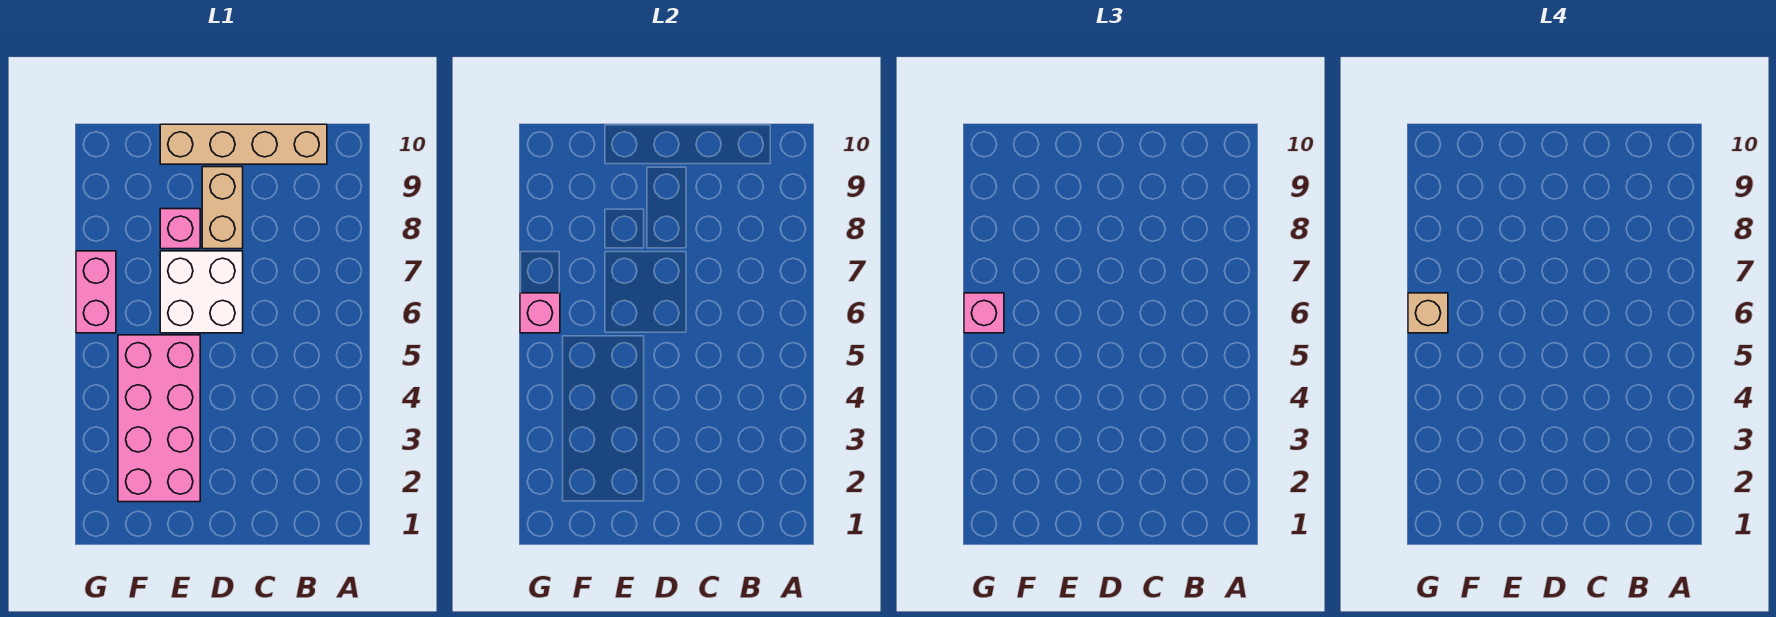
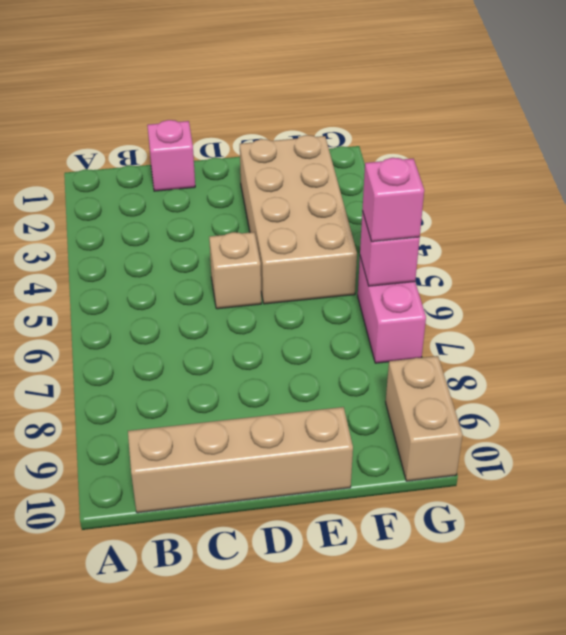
white 2x2 brick [160,251,243,333] -> none
tan 1x2 brick [202,167,243,249] -> tan 1x2 brick moved to [386,356,462,481]
pink 2x4 brick [118,335,200,502] -> tan 2x4 brick [240,135,357,304]
pink 1x1 brick [160,209,200,249] -> pink 1x1 brick moved to [147,120,195,191]
tan 1x1 brick [1408,293,1448,333] -> tan 1x1 brick moved to [209,232,261,309]

